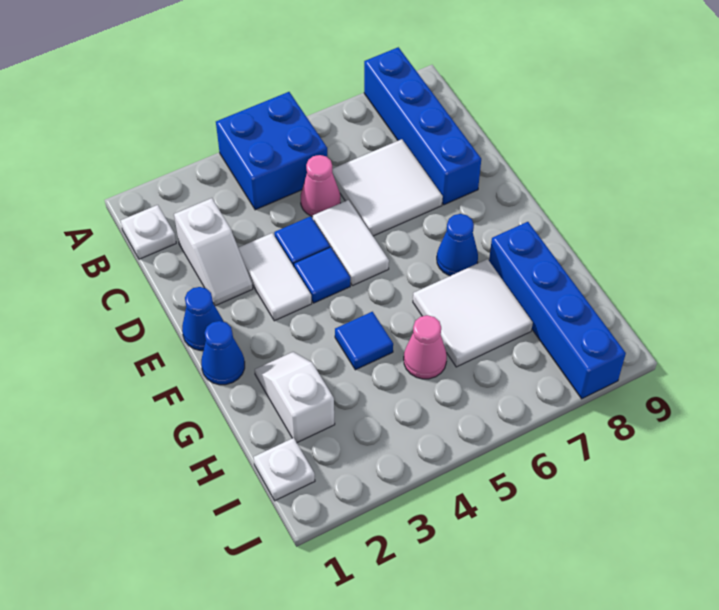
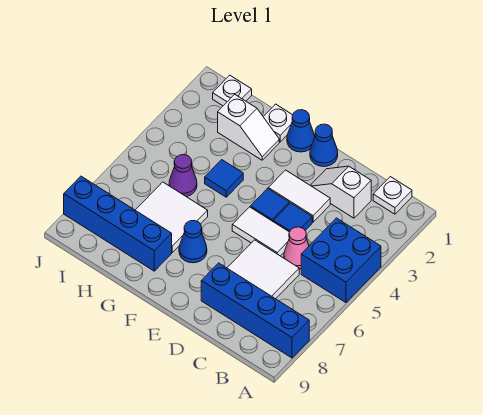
none -> white 1x1 plate [263,104,292,142]
pink 1x1 cone [404,315,447,379] -> purple 1x1 cone [169,155,197,197]

